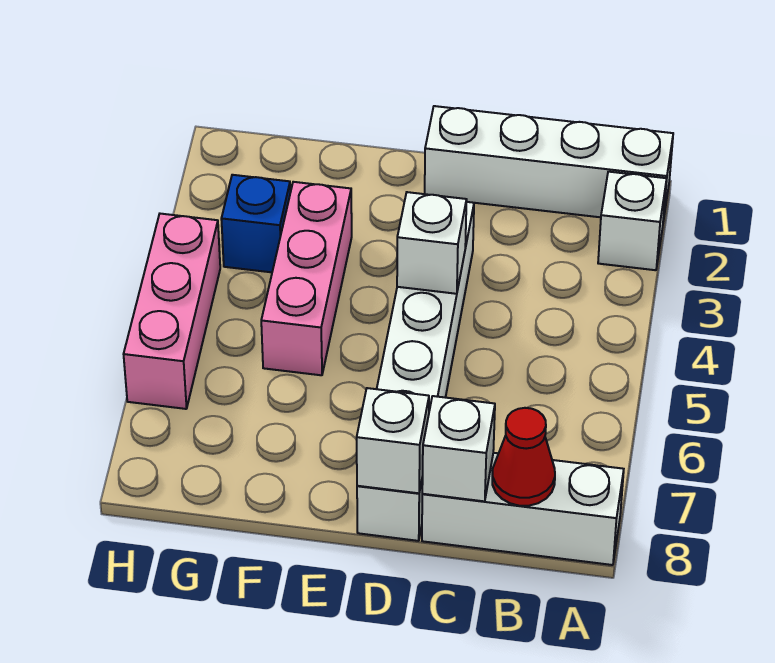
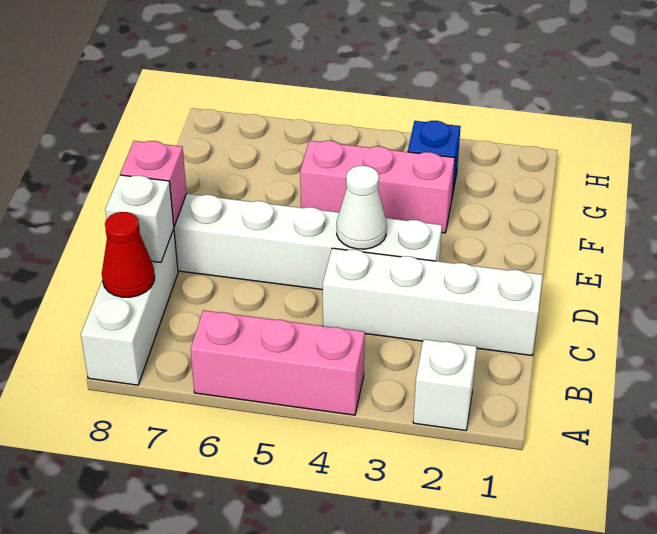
white 1x4 brick [425,106,673,221] -> white 1x4 brick turned to [323,248,543,355]
white 1x1 brick [397,192,467,294] -> white 1x1 cone [337,166,387,249]
white 1x1 brick [357,388,429,493] -> pink 1x1 brick [120,141,187,226]
pink 1x3 brick [124,214,220,409] -> pink 1x3 brick moved to [190,310,365,415]

